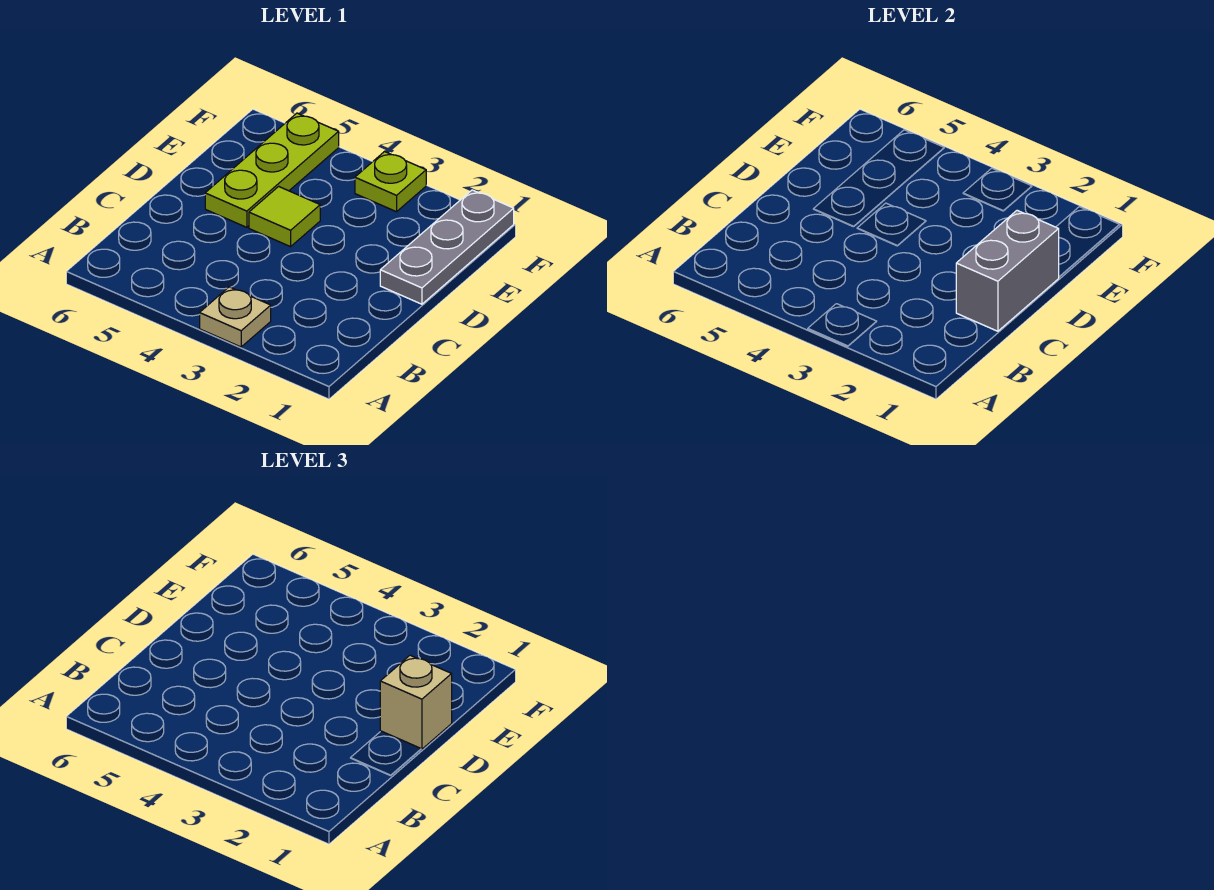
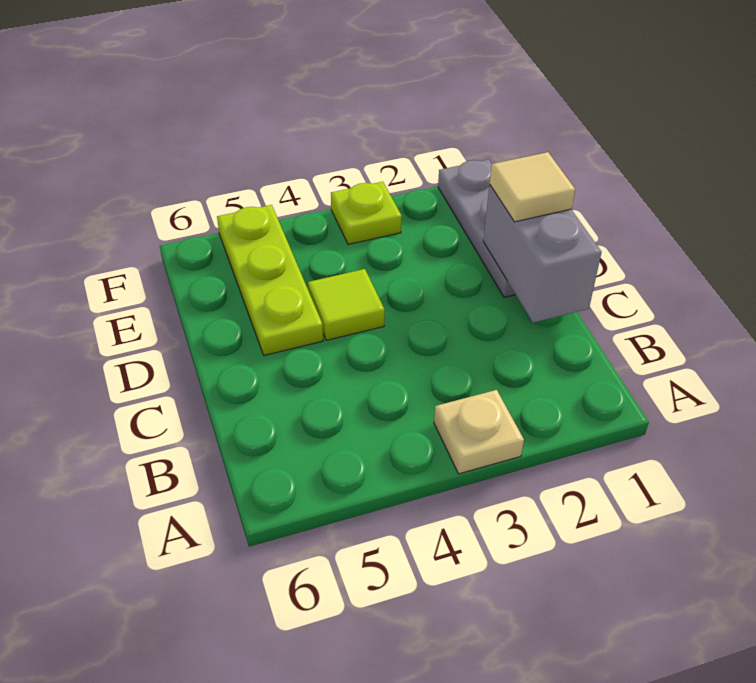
tan 1x1 brick [380,655,452,749] -> tan 1x1 tile [490,152,575,222]

